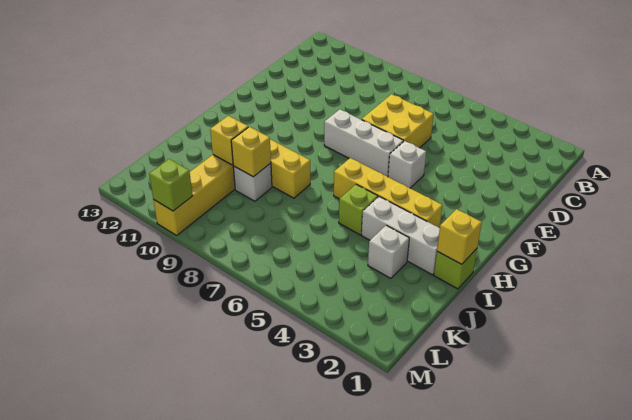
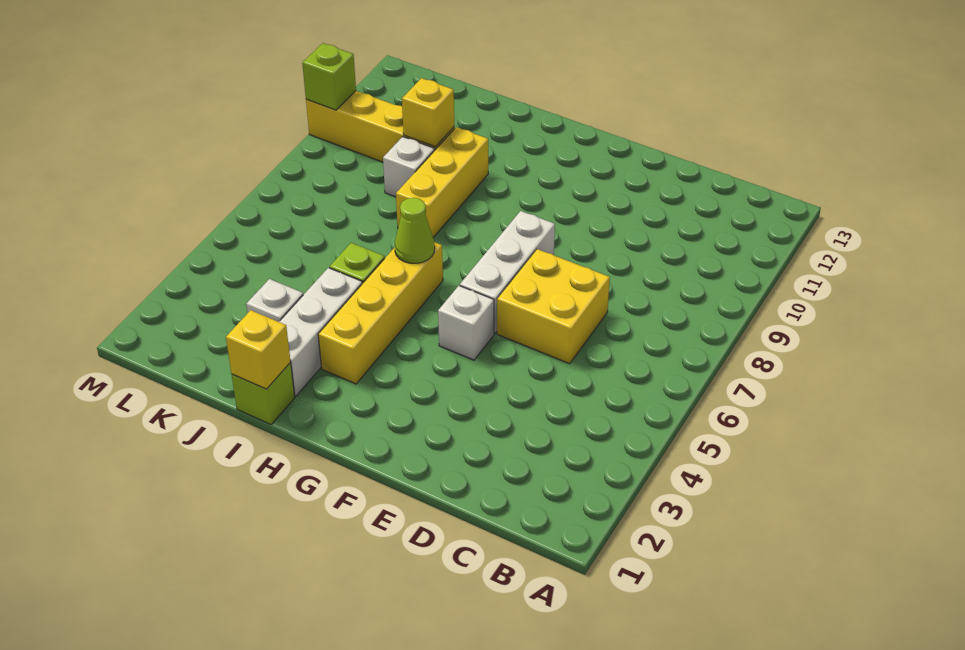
none -> lime 1x1 cone [395,198,435,263]
yellow 1x1 brick [231,127,271,177] -> none

